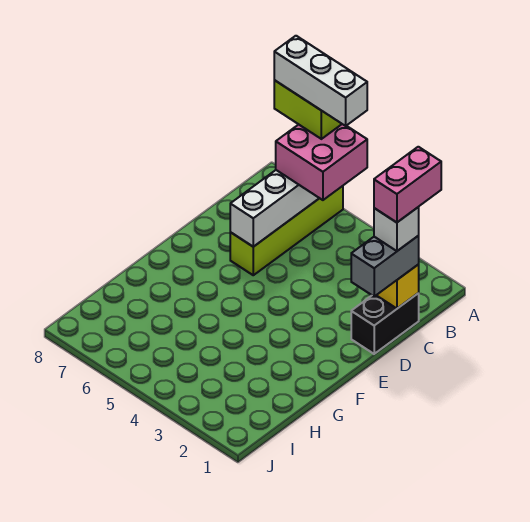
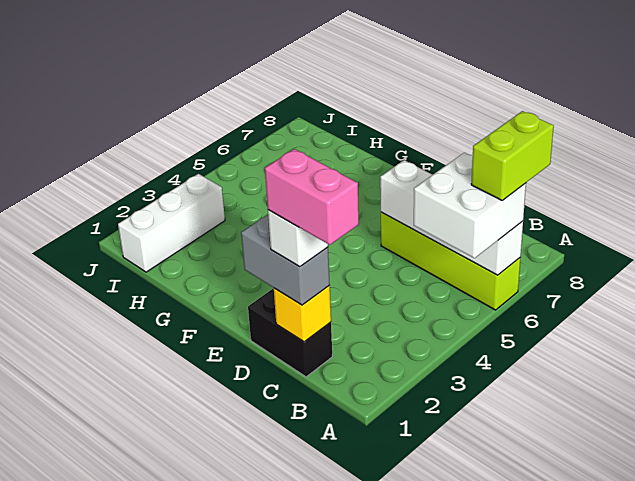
pink 2x2 brick [276,124,367,200] -> white 2x2 brick [414,153,526,258]
white 1x3 brick [274,36,367,126] -> white 1x3 brick moved to [118,174,225,272]

